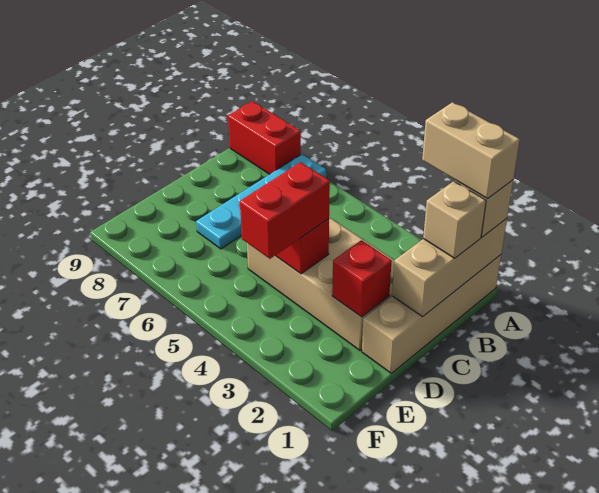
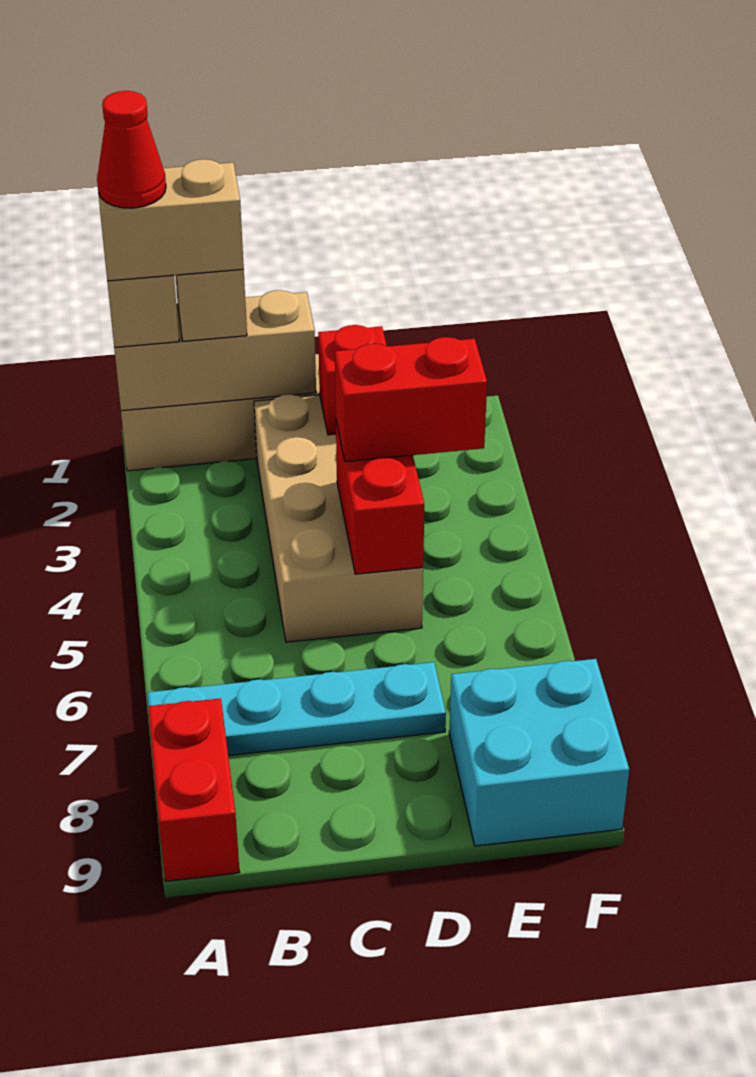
tan 1x2 brick [422,102,520,199] -> tan 1x2 brick turned to [97,159,244,281]
none -> red 1x1 cone [97,91,166,208]
none -> cyan 2x2 brick [449,659,629,846]

